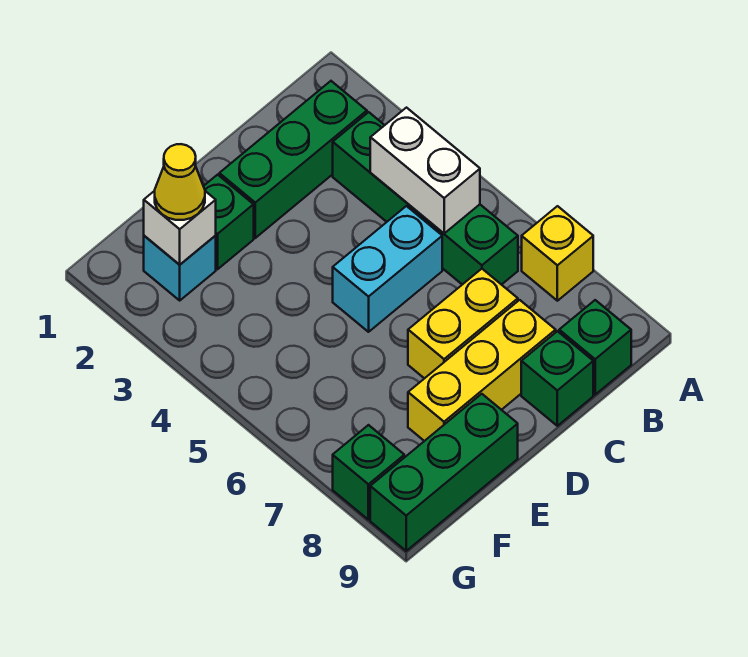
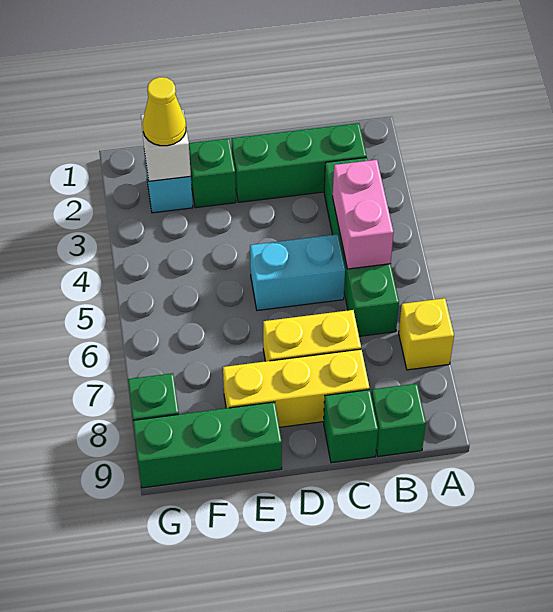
white 1x2 brick [370,108,480,233] -> pink 1x2 brick [333,160,394,269]

